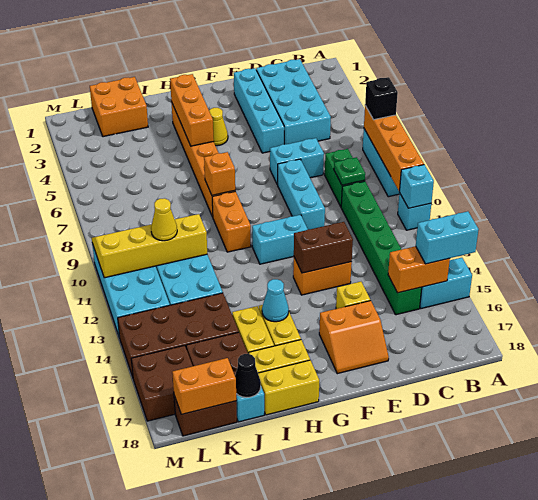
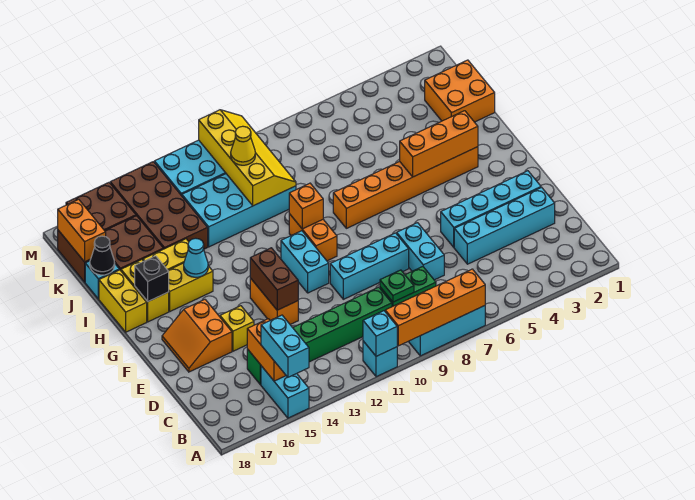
black 1x1 brick [365,77,398,120] -> black 1x1 brick moved to [135,256,169,301]
cyan 2x4 brick [256,59,331,144] -> cyan 1x4 brick [454,187,555,264]
yellow 1x1 cone [209,108,228,146] -> none
orange 1x1 brick [204,152,235,195] -> orange 1x1 brick moved to [289,183,323,229]
orange 1x2 brick [212,191,251,252] -> orange 1x2 brick turned to [289,214,337,261]

